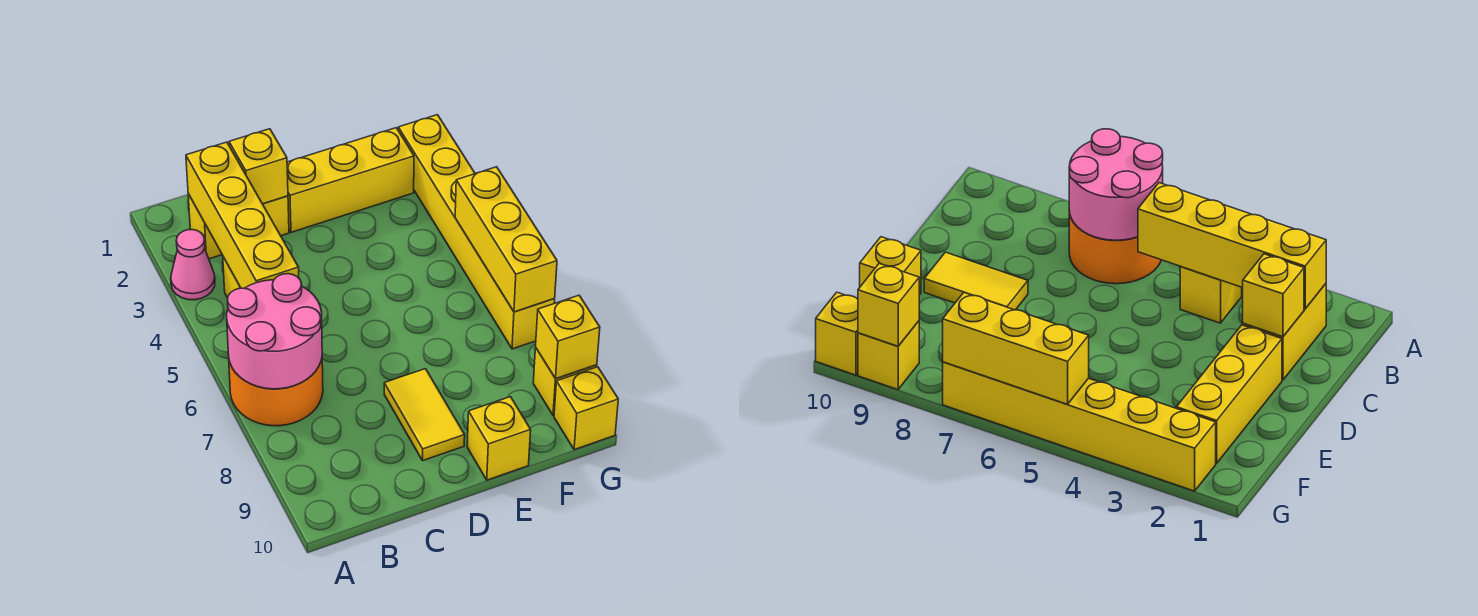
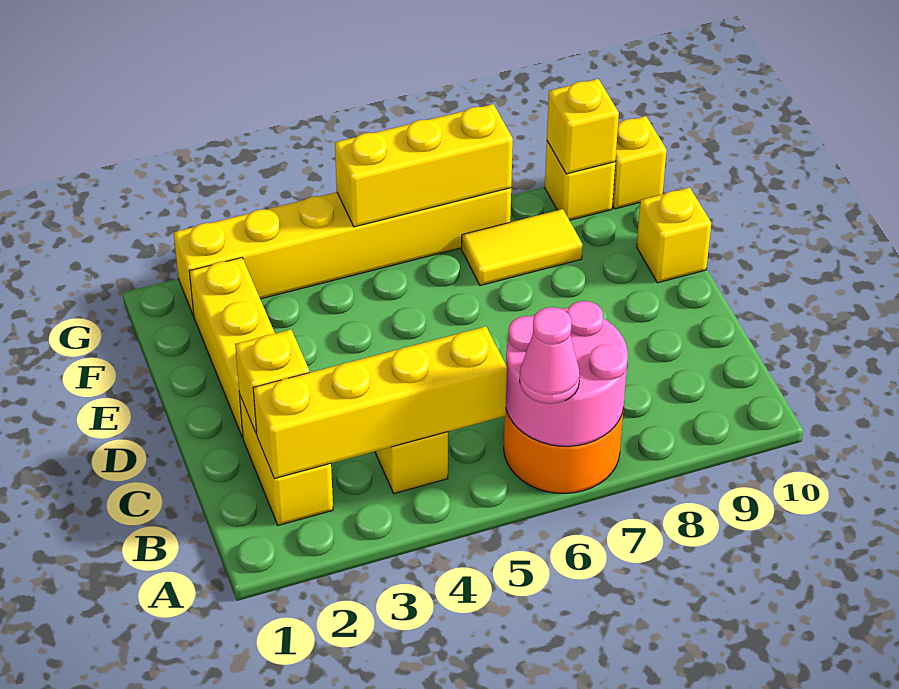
pink 1x1 cone [171,230,215,300] -> pink 1x1 cone moved to [520,307,580,404]
yellow 1x2 tile [384,369,465,461] -> yellow 1x2 tile moved to [461,209,583,286]

